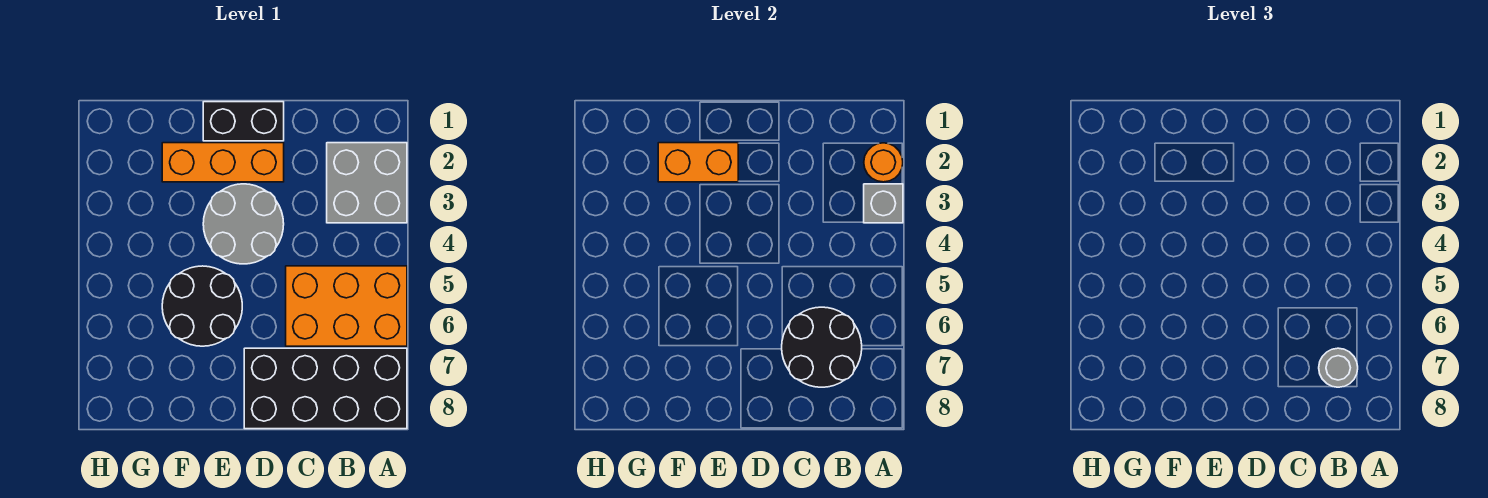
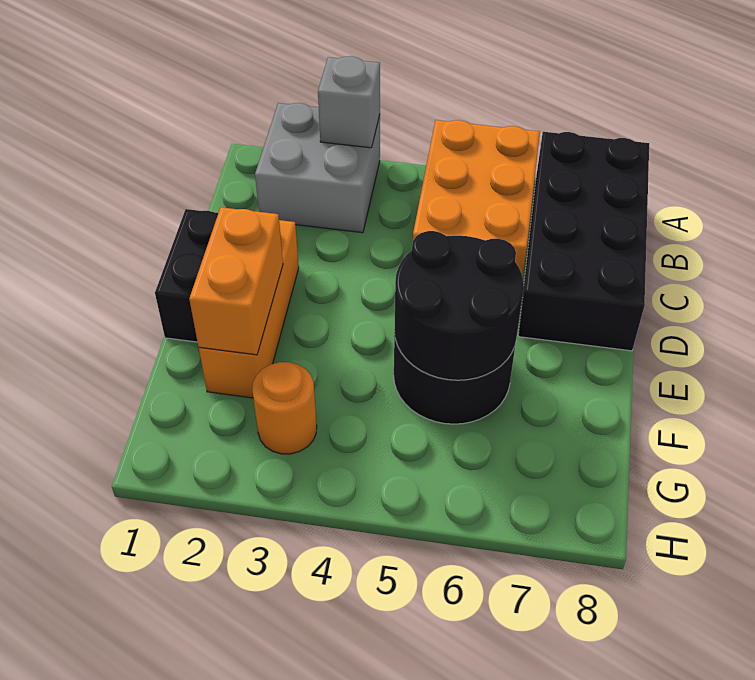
orange 1x1 round brick [864,143,903,182] -> orange 1x1 round brick moved to [252,362,317,454]
black 2x2 round brick [782,307,862,387] -> black 2x2 round brick moved to [394,231,524,380]
grey 1x1 round brick [1319,348,1358,387] -> none
grey 2x2 round brick [203,184,284,264] -> none

